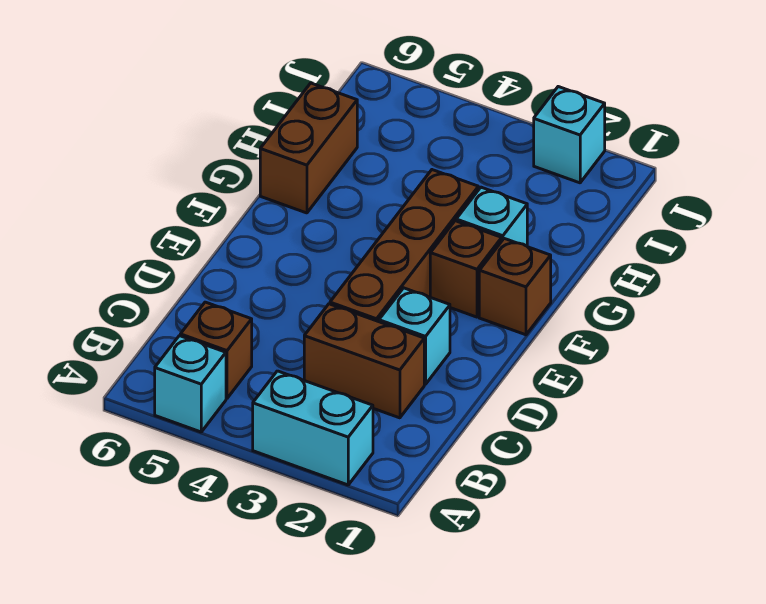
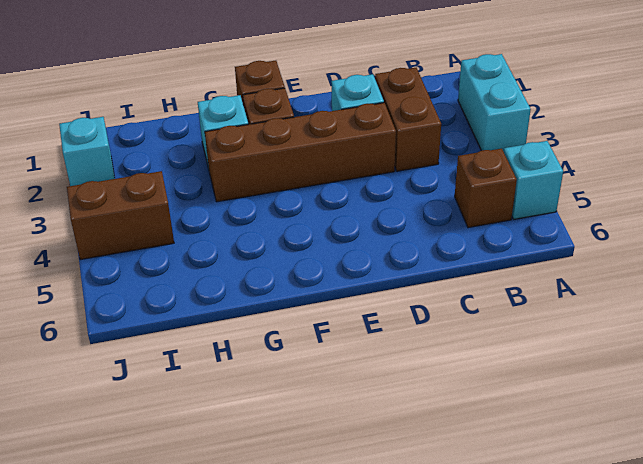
brown 1x2 brick [260,83,357,213] -> brown 1x2 brick moved to [67,171,174,260]

